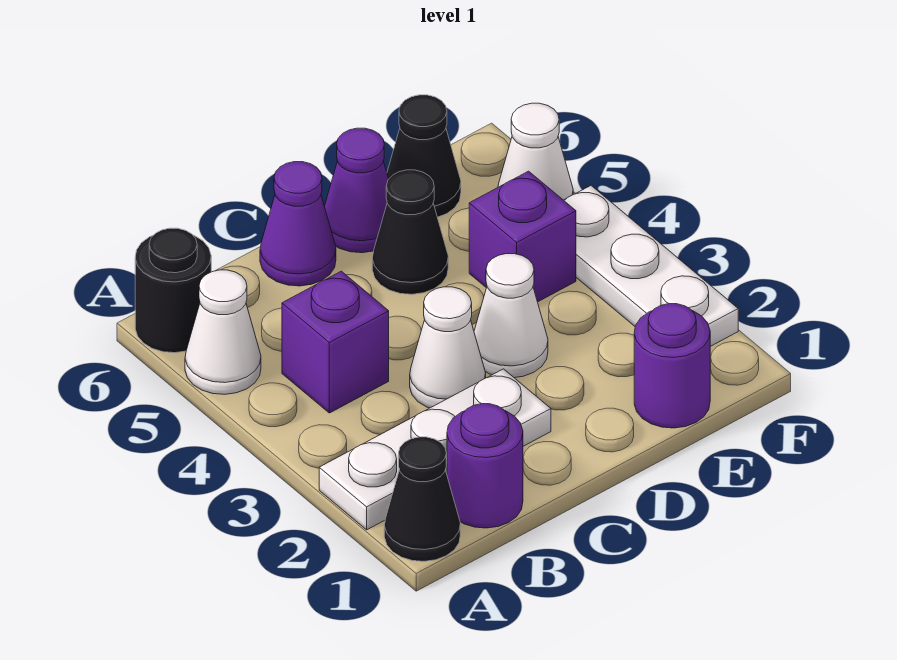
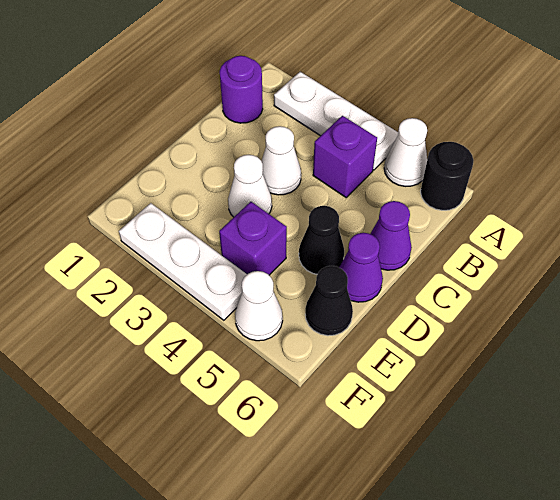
black 1x1 cone [384,437,460,561] -> none
white 1x3 plate [319,369,551,530] -> white 1x3 plate turned to [274,72,398,170]
purple 1x1 round brick [634,304,710,428] -> none

